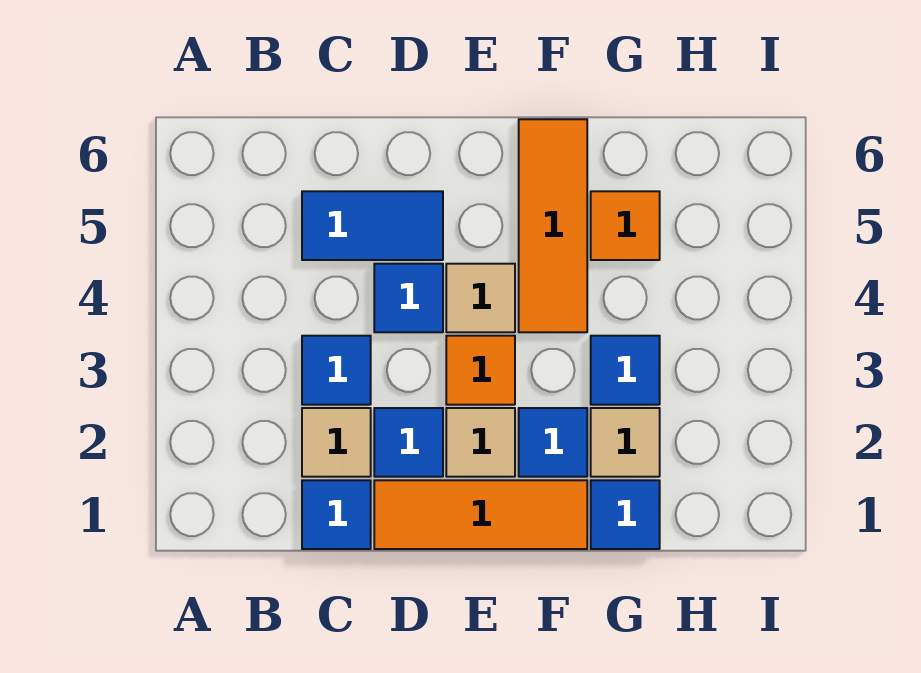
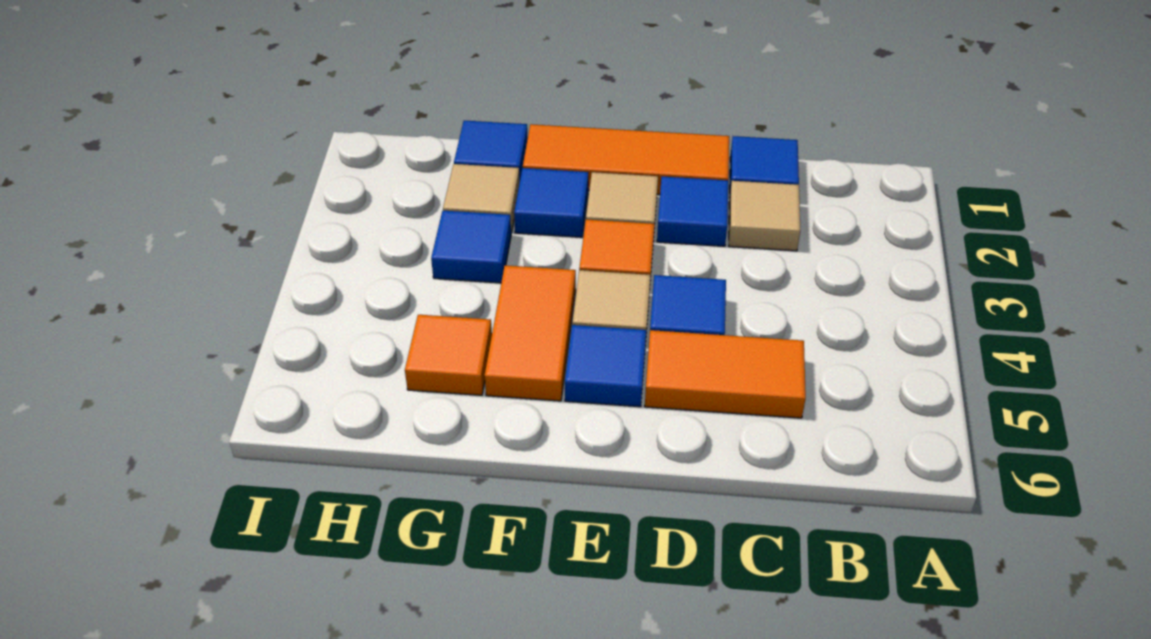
blue 1x1 tile [302,336,371,405] -> blue 1x1 tile moved to [565,325,646,407]
blue 1x2 tile [302,191,443,260] -> orange 1x2 tile [645,330,806,418]
orange 1x3 tile [519,119,587,332] -> orange 1x2 tile [485,265,576,401]

